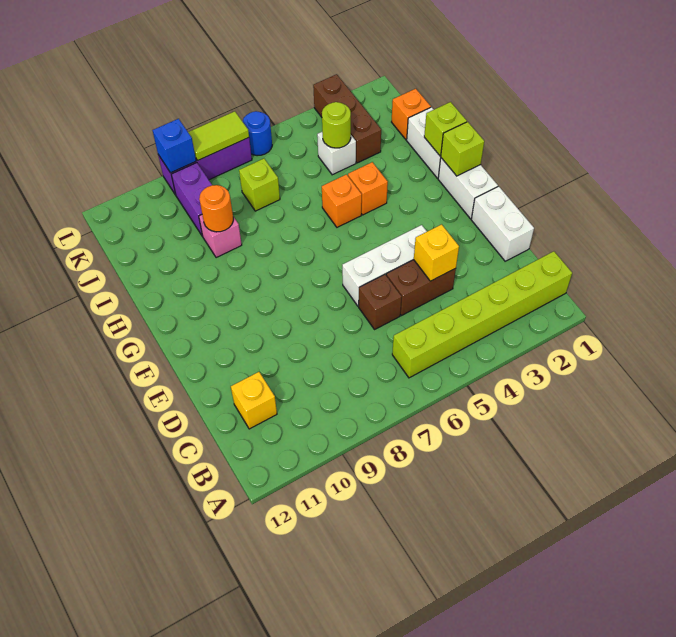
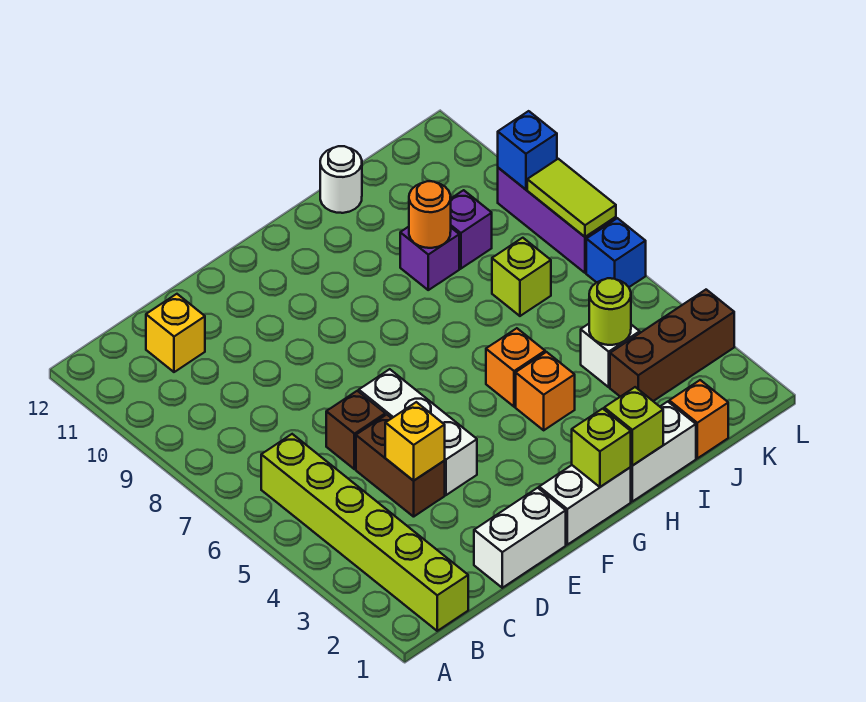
pink 1x1 brick [199,215,242,258] -> purple 1x1 brick [400,227,459,290]
none -> white 1x1 round brick [320,146,362,213]
purple 1x2 brick [171,163,212,236] -> purple 1x1 brick [451,190,492,269]
blue 1x1 round brick [242,111,272,156] -> blue 1x1 brick [586,218,646,287]

